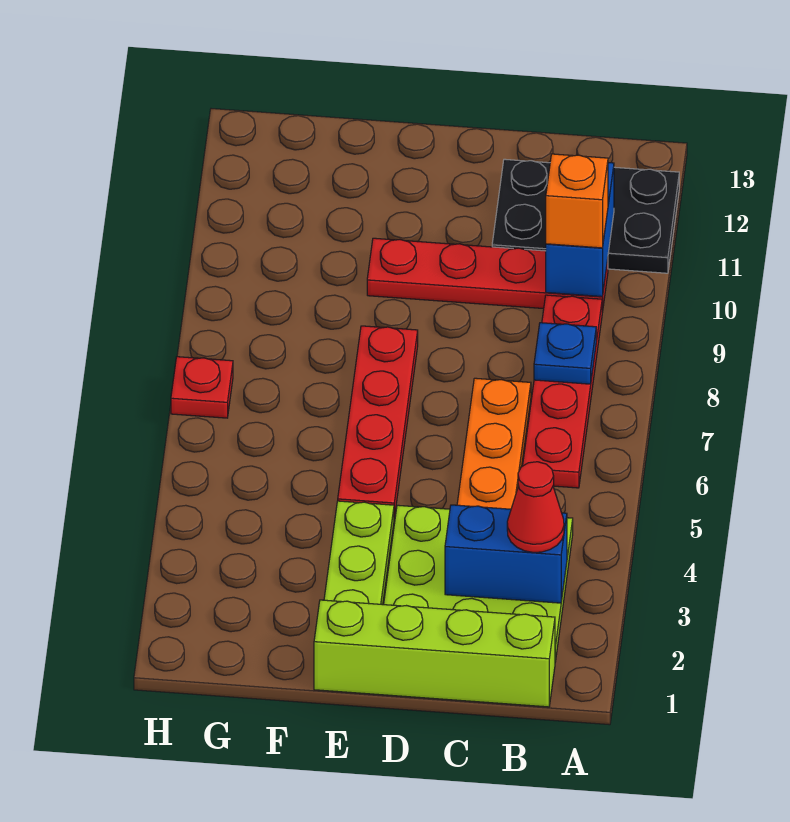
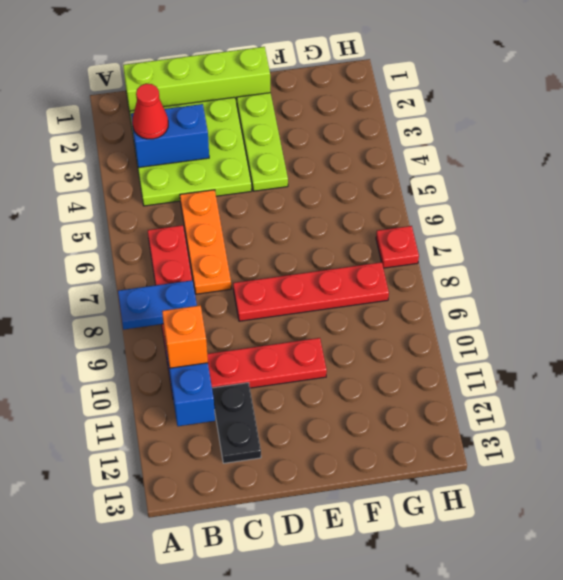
black 2x3 plate [492,159,679,273] -> black 1x2 plate [212,383,261,463]
blue 1x1 plate [534,323,596,384] -> blue 1x2 plate [118,280,197,330]
red 1x4 plate [338,326,418,518] -> red 1x4 plate turned to [233,262,389,321]

